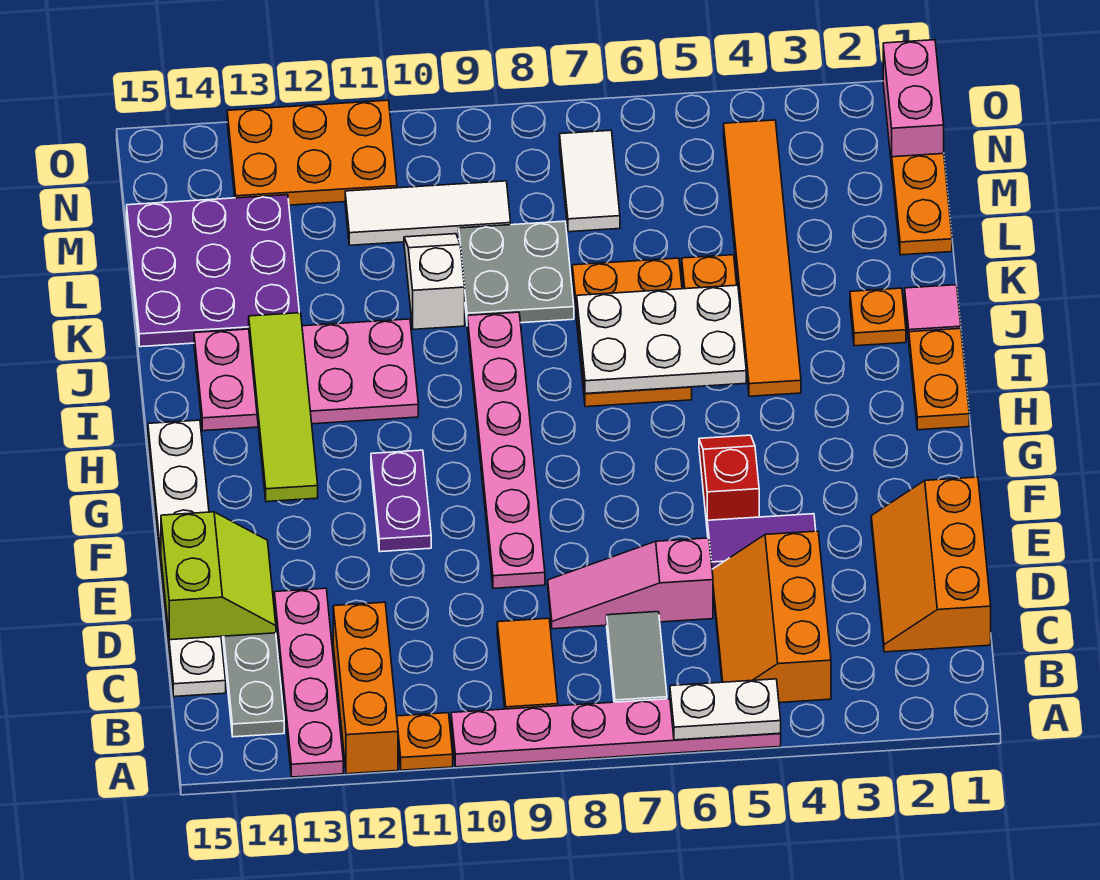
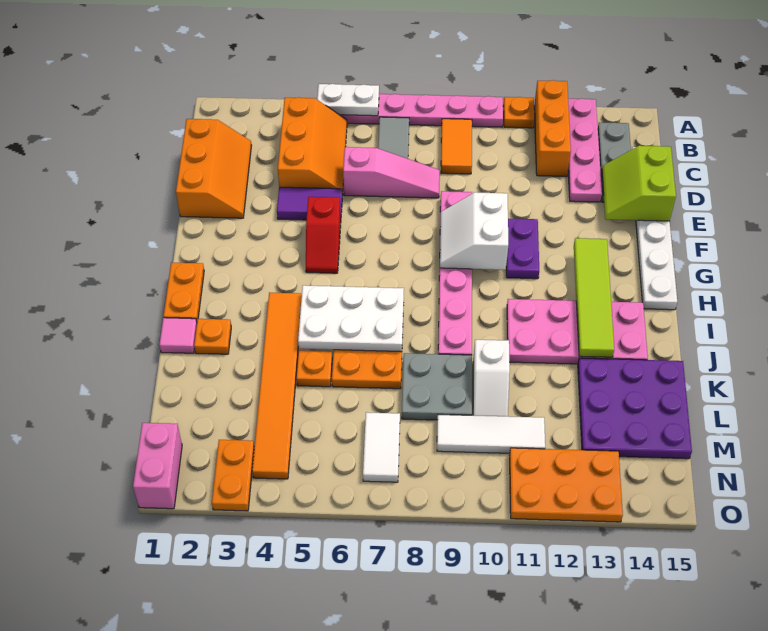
none -> white 2x2 slope [440,192,508,270]
orange 1x2 plate [892,154,952,255] -> orange 1x2 plate moved to [212,440,254,511]

